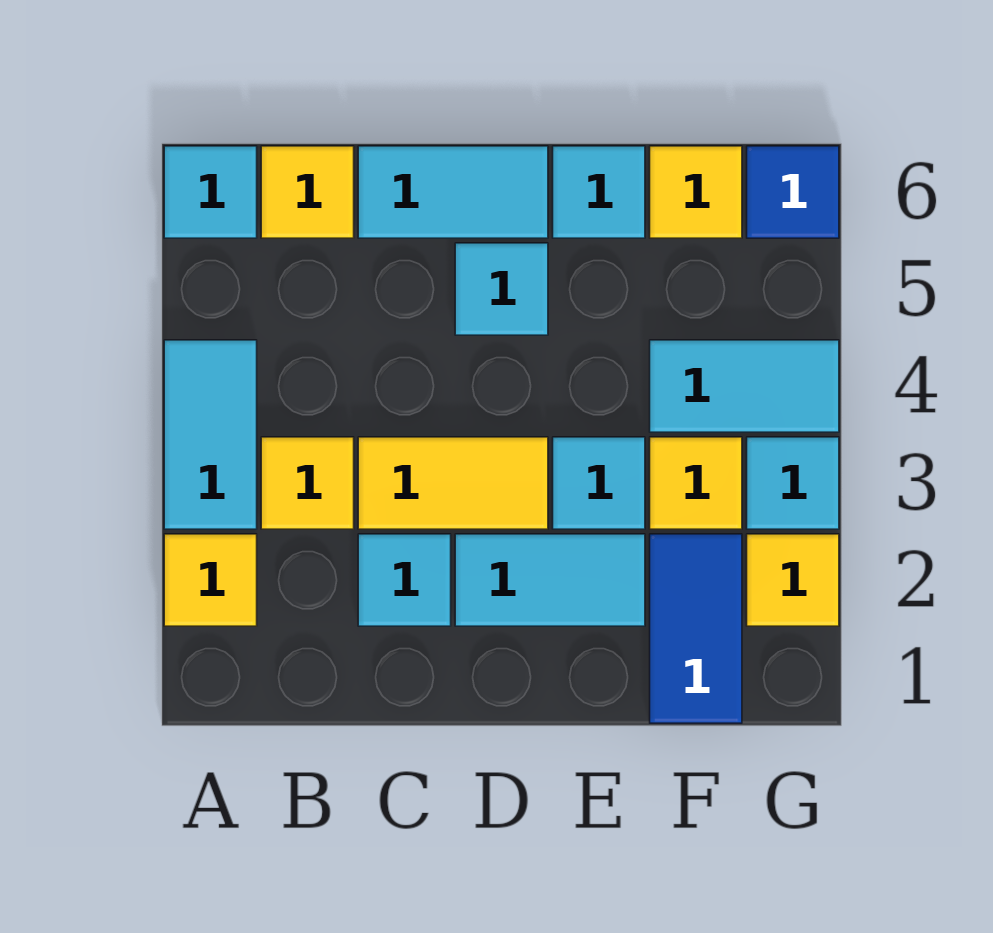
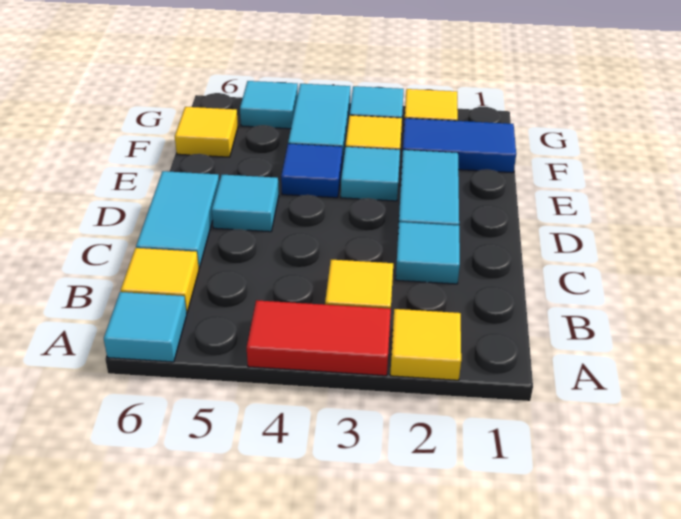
cyan 1x2 tile [164,340,257,529] -> red 1x2 tile [247,300,391,376]
yellow 1x2 tile [358,437,548,529] -> none
cyan 1x1 tile [553,146,645,238] -> cyan 1x1 tile moved to [240,81,298,129]
blue 1x1 tile [747,146,839,238] -> blue 1x1 tile moved to [281,144,342,198]

